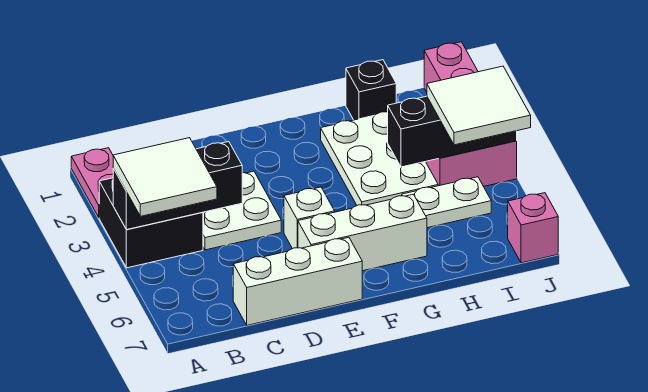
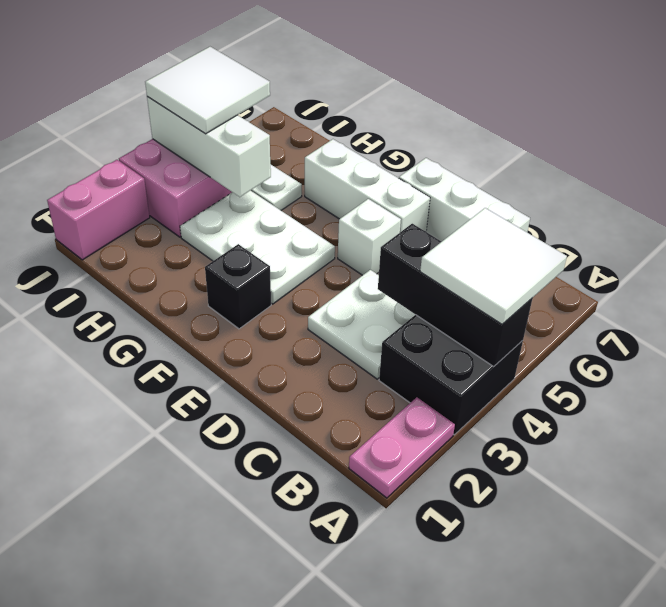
white 2x3 plate [321,112,438,205] -> white 2x3 plate turned to [180,191,335,304]
black 1x1 brick [346,60,396,120] -> black 1x1 brick moved to [205,244,271,329]
black 1x3 brick [388,96,517,167] -> white 1x3 brick [147,96,271,197]
pink 1x1 brick [508,193,558,263] -> none

